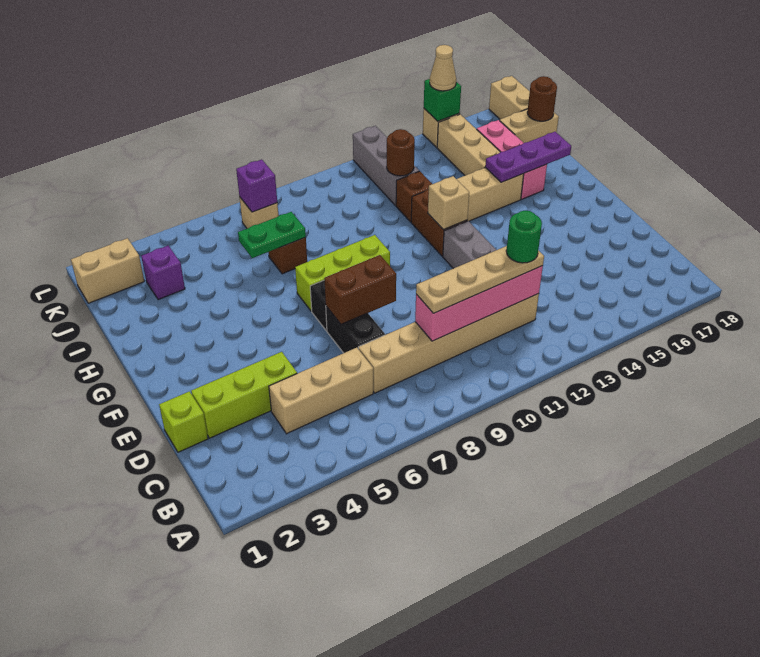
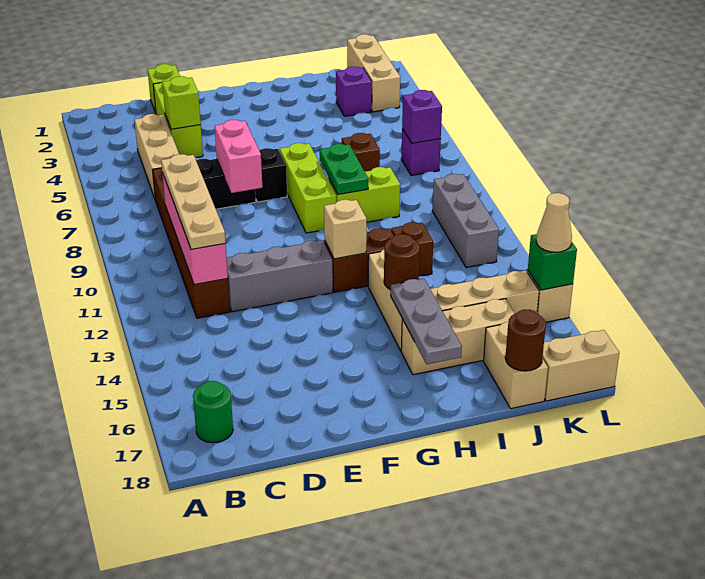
tan 1x6 brick [358,294,539,393] -> brown 1x6 brick [152,168,230,318]
green 1x1 round brick [506,210,542,263] -> green 1x1 round brick moved to [193,381,233,443]
none -> lime 1x1 brick [162,76,201,129]
brown 1x2 brick [324,255,396,324] -> pink 1x2 brick [215,120,262,193]
none -> lime 1x2 brick [329,167,400,222]
purple 1x3 plate [485,132,571,182] -> grey 1x3 plate [391,279,462,364]
pink 1x3 brick [477,120,547,199] -> tan 1x3 brick [401,299,515,375]
green 1x2 plate [238,212,306,258] -> green 1x2 plate moved to [319,144,368,195]
grey 1x3 brick [353,126,419,206] -> grey 1x3 brick turned to [432,174,499,268]
brown 1x1 round brick [387,129,415,176] -> brown 1x1 round brick moved to [384,234,420,290]
tan 1x2 brick [71,238,144,303] -> tan 1x3 brick [347,34,400,112]
tan 1x1 brick [239,197,278,228] -> purple 1x1 brick [401,129,441,176]

